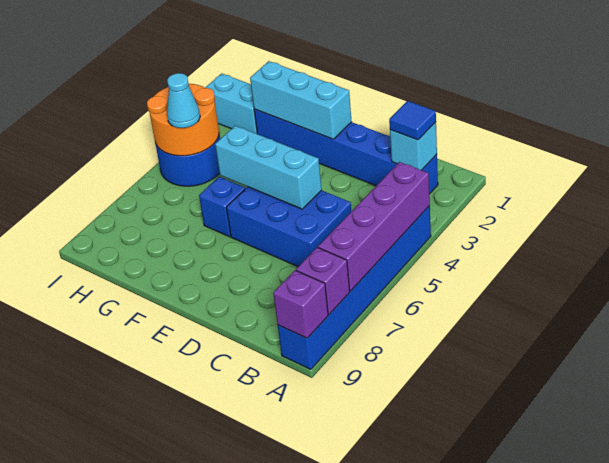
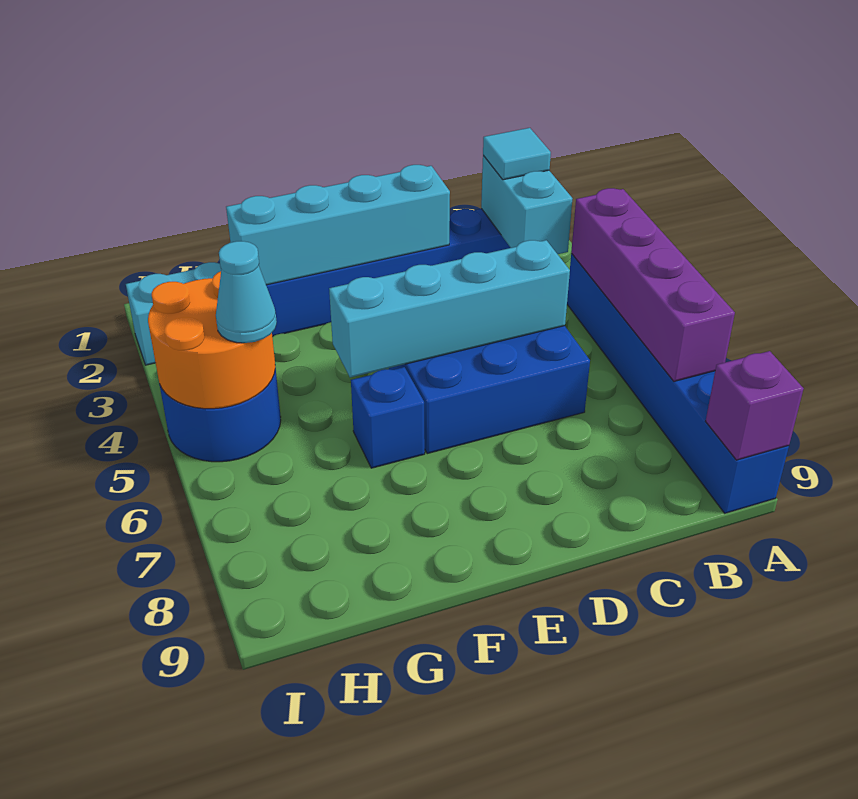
purple 1x1 brick [296,247,350,314] -> none
cyan 1x1 brick [390,122,437,170] -> cyan 1x2 brick [481,156,573,254]
blue 1x1 tile [389,101,436,140] -> cyan 1x1 tile [483,128,551,180]
cyan 1x3 brick [215,126,322,209] -> cyan 1x4 brick [329,240,570,377]
cyan 1x3 brick [250,61,352,139] -> cyan 1x4 brick [226,165,450,285]

